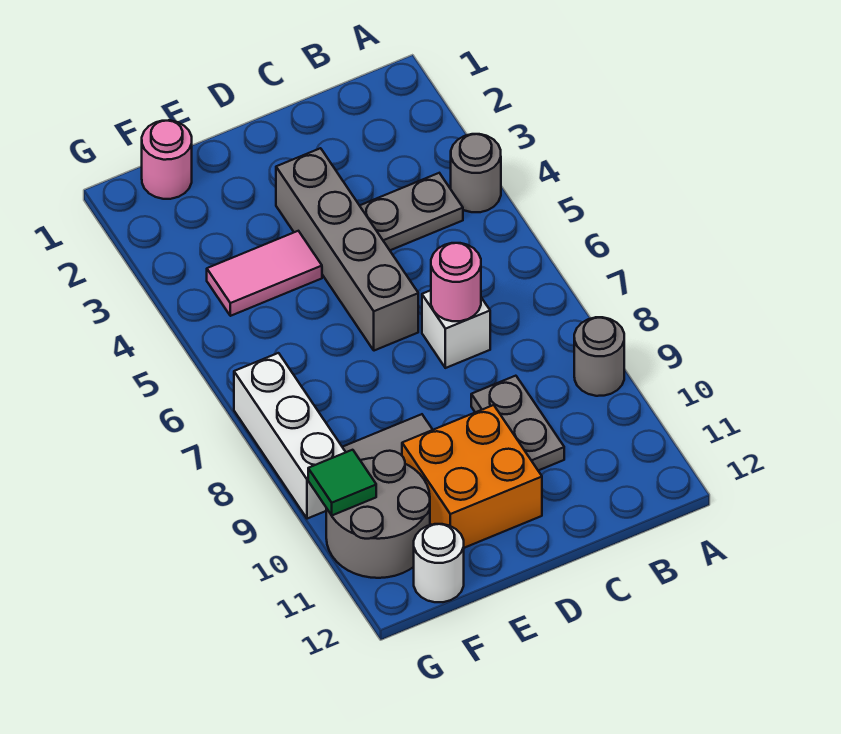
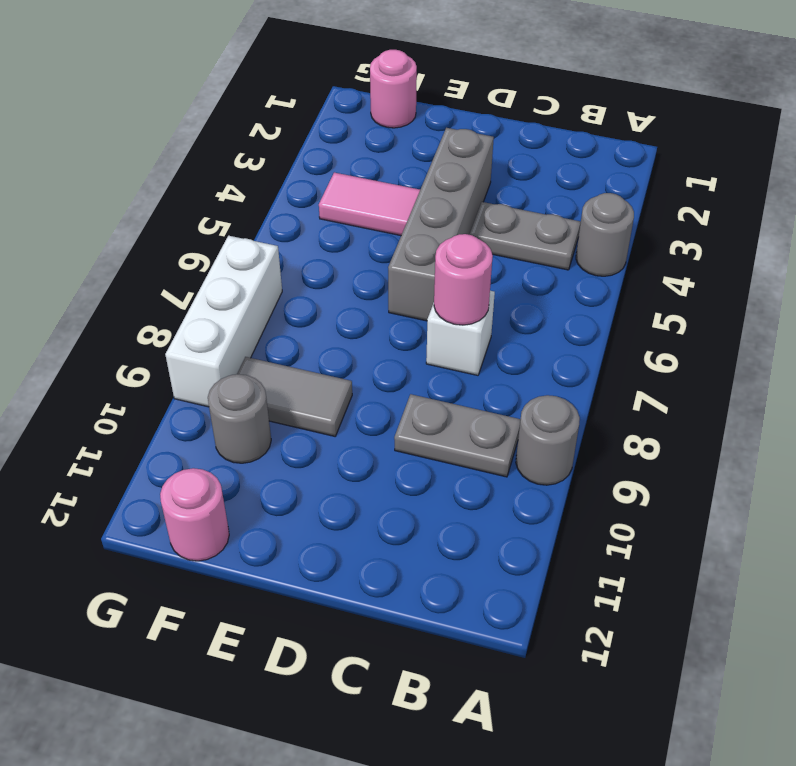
grey 1x2 plate [471,376,564,471] -> grey 1x2 plate turned to [394,394,520,477]
orange 2x2 brick [402,405,542,548] -> none
grey 2x2 round brick [326,451,430,578] -> grey 1x1 round brick [208,374,271,463]
white 1x1 round brick [414,524,464,602] -> pink 1x1 round brick [160,468,229,561]
green 1x1 tile [308,450,376,515] -> none

